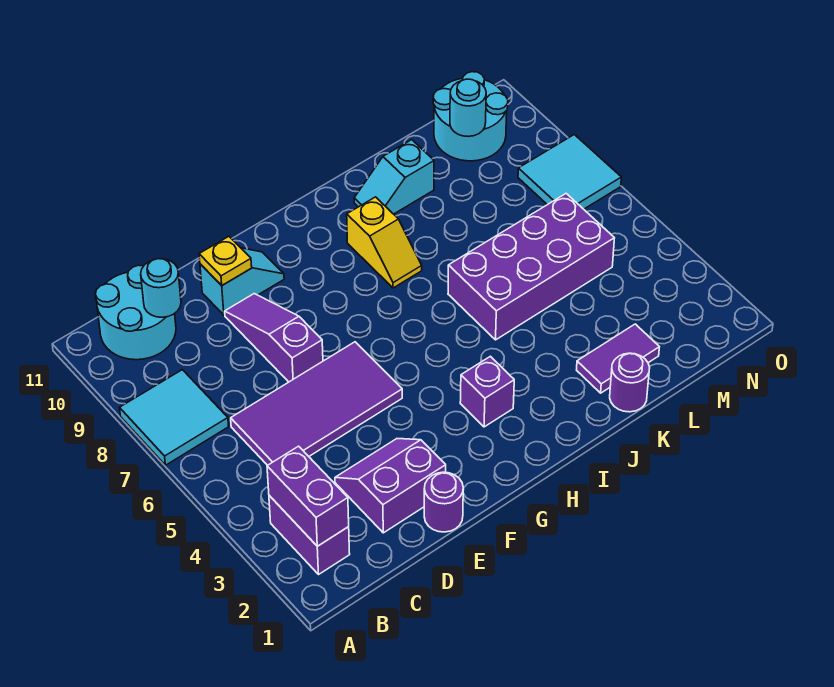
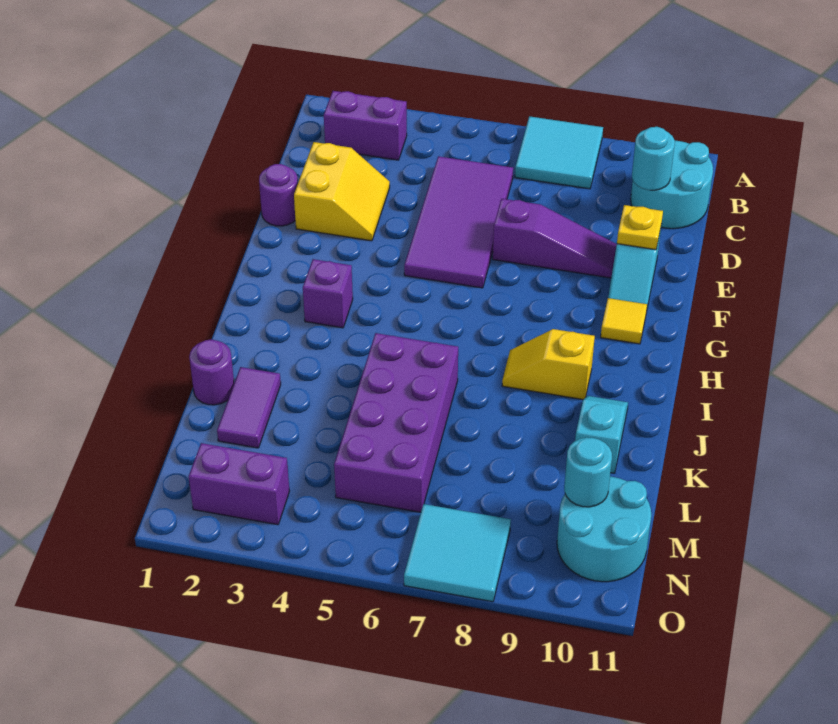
purple 1x2 brick [267,446,349,546] -> purple 1x2 brick moved to [189,443,289,525]
purple 2x2 slope [335,439,446,533] -> yellow 2x2 slope [294,142,390,241]
none -> yellow 1x1 tile [601,298,647,344]

